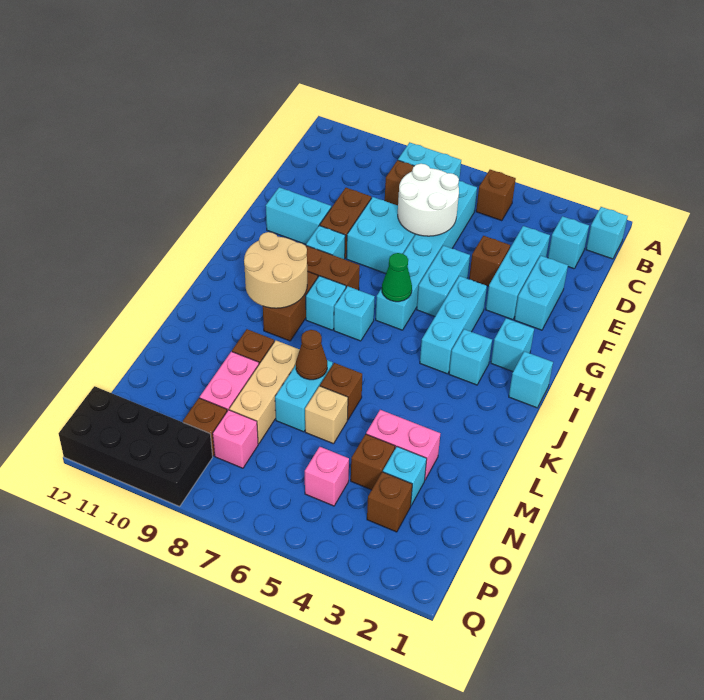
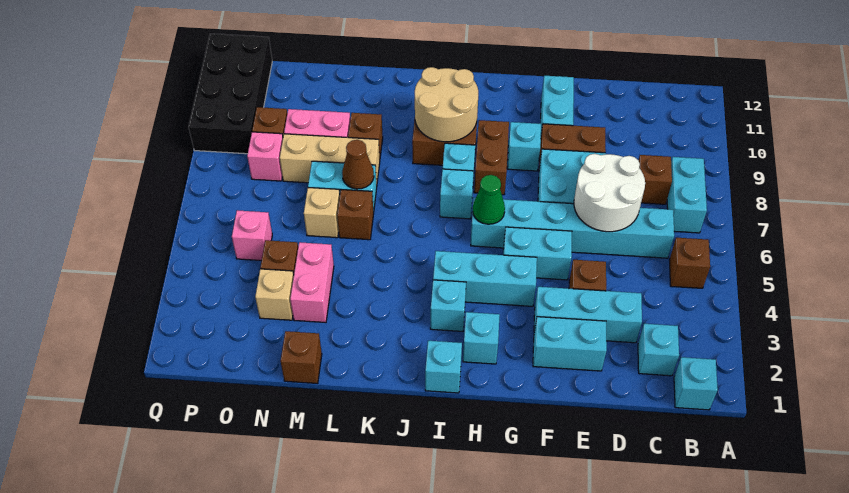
cyan 1x1 brick [383,447,427,505] -> tan 1x1 brick [255,269,294,320]
brown 1x1 brick [367,472,412,532] -> brown 1x1 brick moved to [281,331,322,384]

